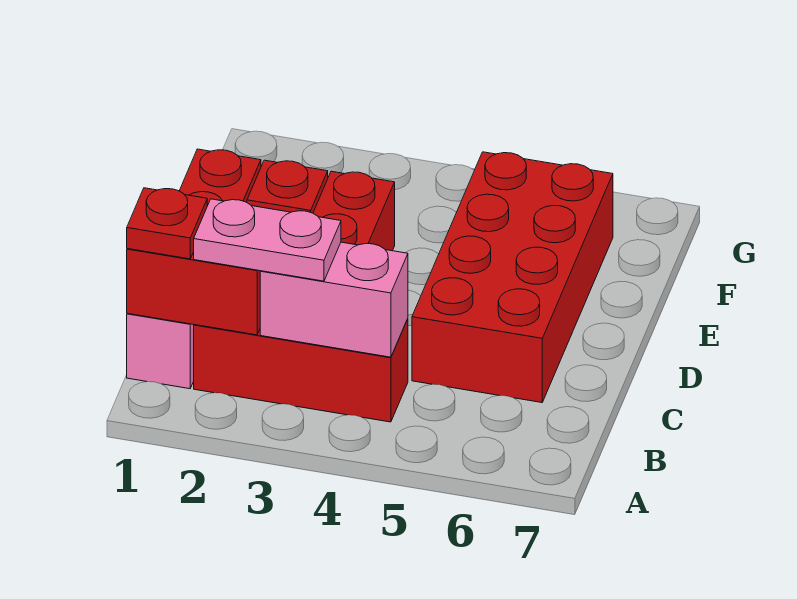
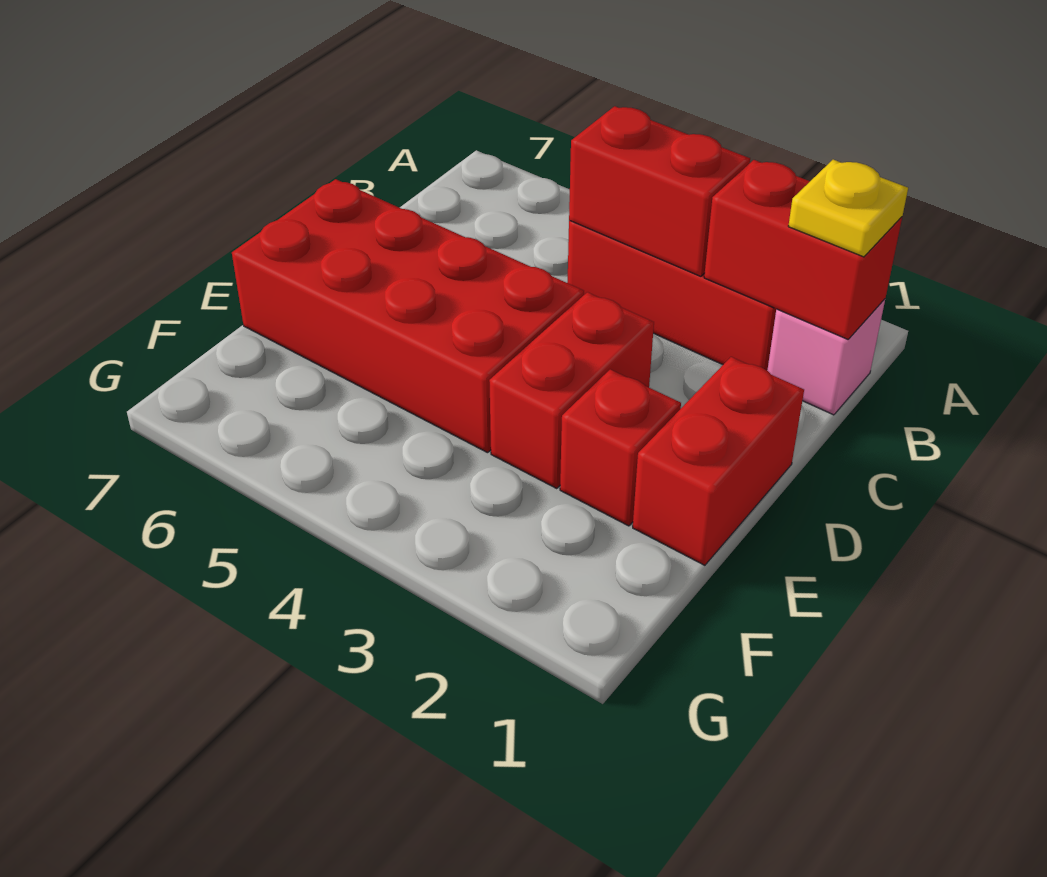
red 1x1 plate [127,188,207,259] -> yellow 1x1 plate [788,160,908,257]
pink 1x2 plate [194,199,341,281] -> none
pink 1x2 brick [260,242,408,357] -> red 1x2 brick [569,106,750,276]
red 2x4 brick [412,152,613,403] -> red 2x4 brick turned to [232,179,584,453]

